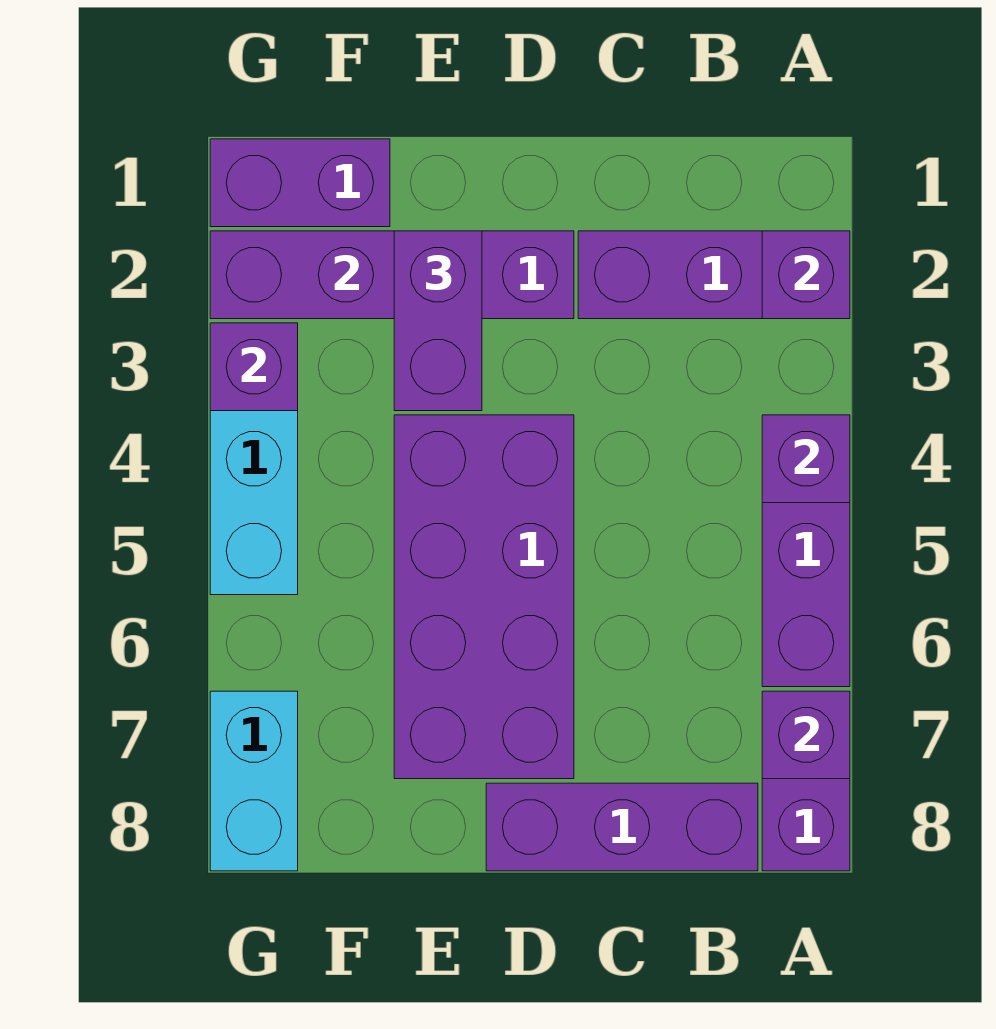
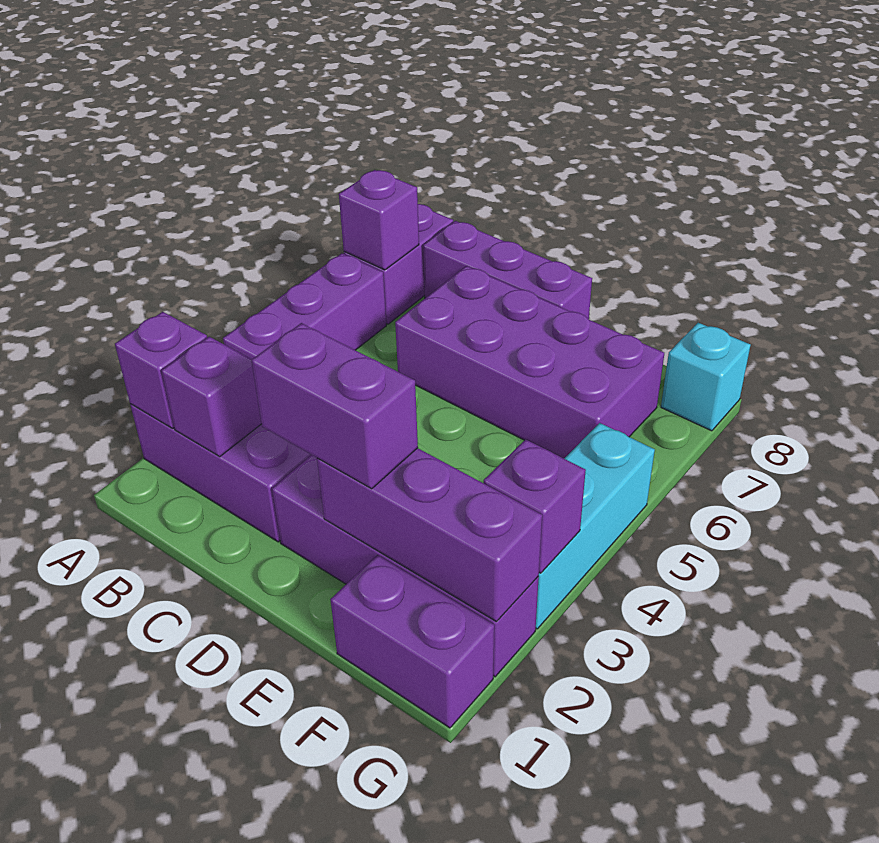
purple 1x1 brick [762,415,850,503] -> purple 1x1 brick moved to [161,337,262,457]
purple 2x4 brick [394,415,574,779] -> purple 2x4 brick turned to [395,266,664,458]
purple 1x2 brick [394,231,482,411] -> purple 1x2 brick turned to [251,323,418,489]
cyan 1x2 brick [210,691,298,871] -> cyan 1x1 brick [661,323,751,431]

